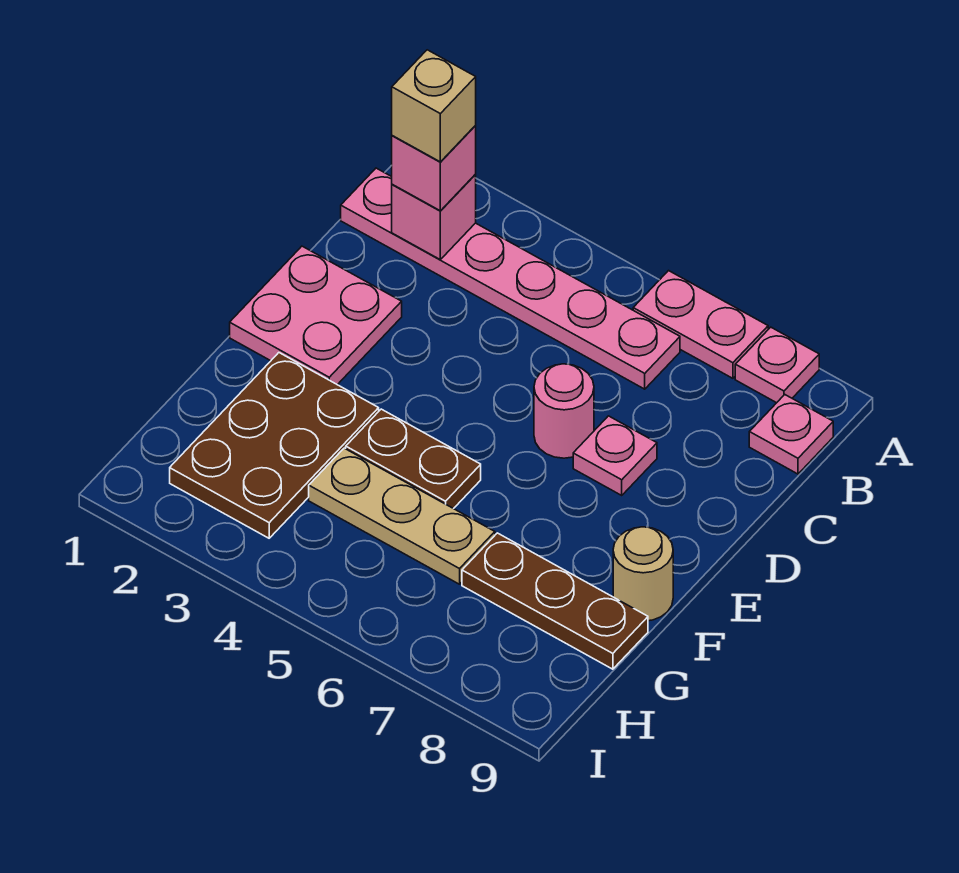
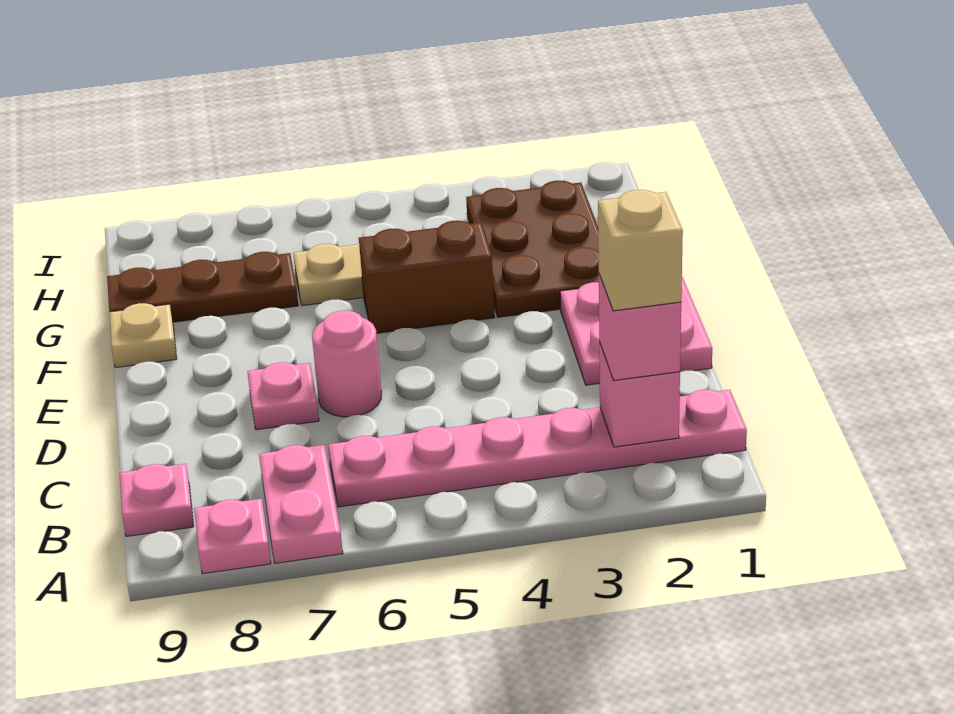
pink 1x2 plate [633,271,768,378] -> pink 1x2 plate turned to [259,445,343,563]
brown 1x2 plate [346,409,481,509] -> brown 1x2 brick [359,221,495,333]
tan 1x1 round brick [613,527,673,621] -> tan 1x1 plate [109,303,177,368]

